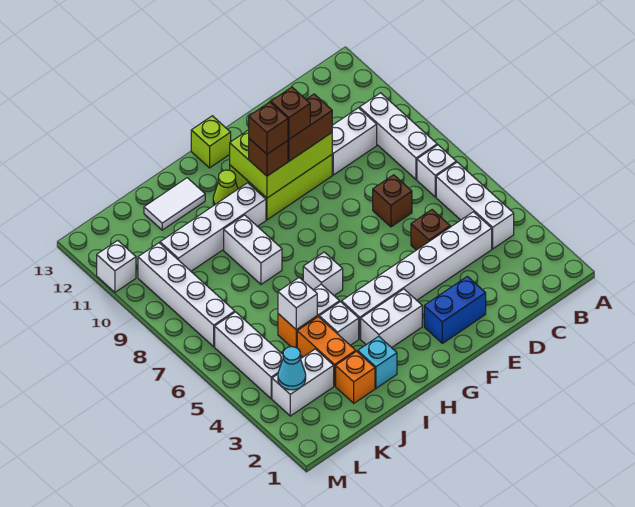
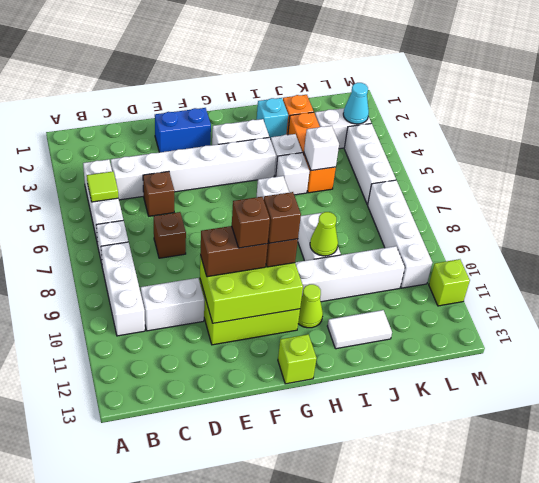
none -> lime 1x1 tile [87,171,118,202]
none -> lime 1x1 cone [310,212,338,256]
white 1x1 brick [97,240,136,292] -> lime 1x1 brick [429,259,470,306]

